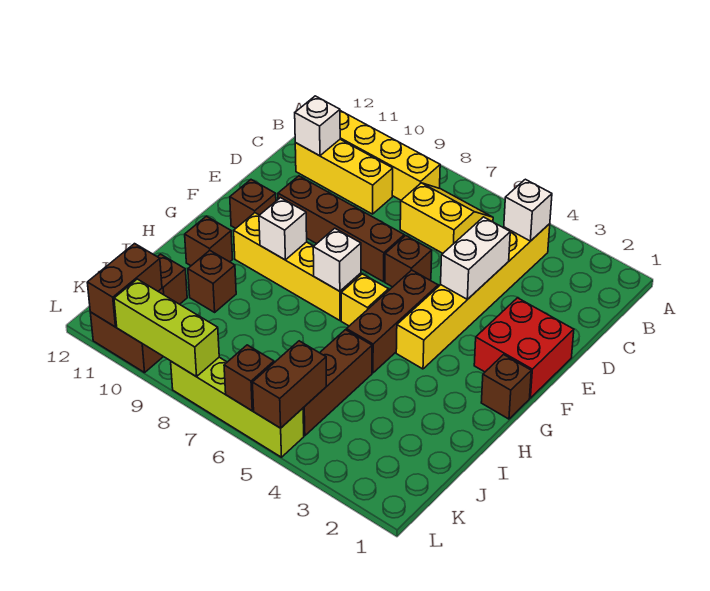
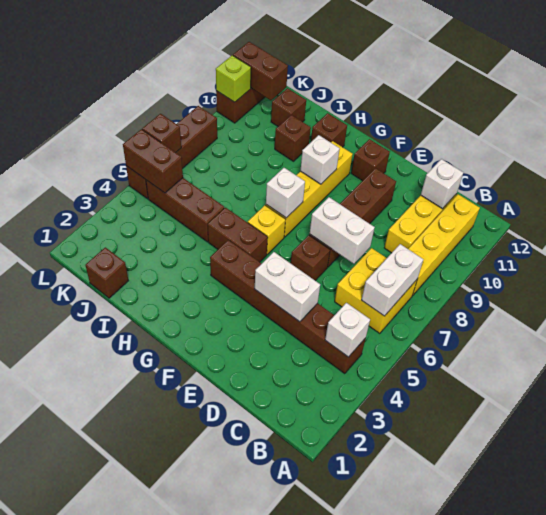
yellow 1x6 brick [396,224,550,369] -> brown 1x6 brick [210,240,366,374]
yellow 2x2 slope [400,183,493,253] -> yellow 2x2 brick [335,248,417,334]
none -> white 1x2 brick [362,244,423,316]
none -> white 1x2 brick [310,197,375,264]
red 2x2 brick [474,298,574,398] -> none
brown 1x3 brick [347,270,438,373] -> brown 1x2 brick [208,208,268,262]
brown 1x1 brick [481,355,531,419] -> brown 1x1 brick moved to [85,247,128,298]
lime 1x4 brick [171,357,304,457] -> brown 1x4 brick [126,106,217,199]
lime 1x3 brick [114,279,219,377] -> lime 1x1 brick [216,55,251,102]

